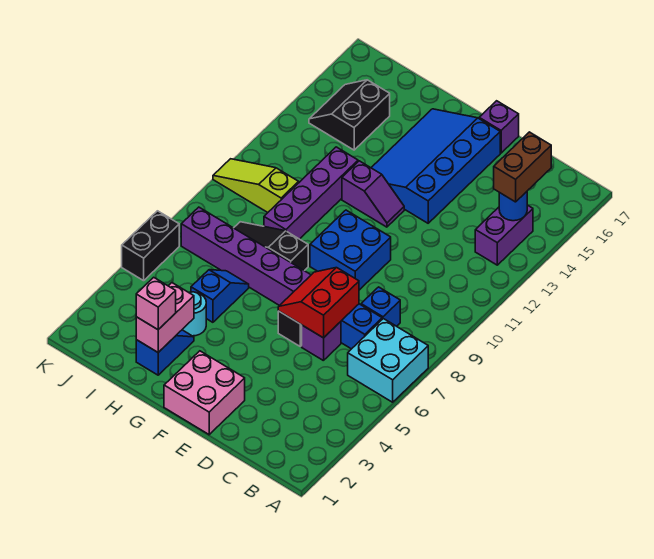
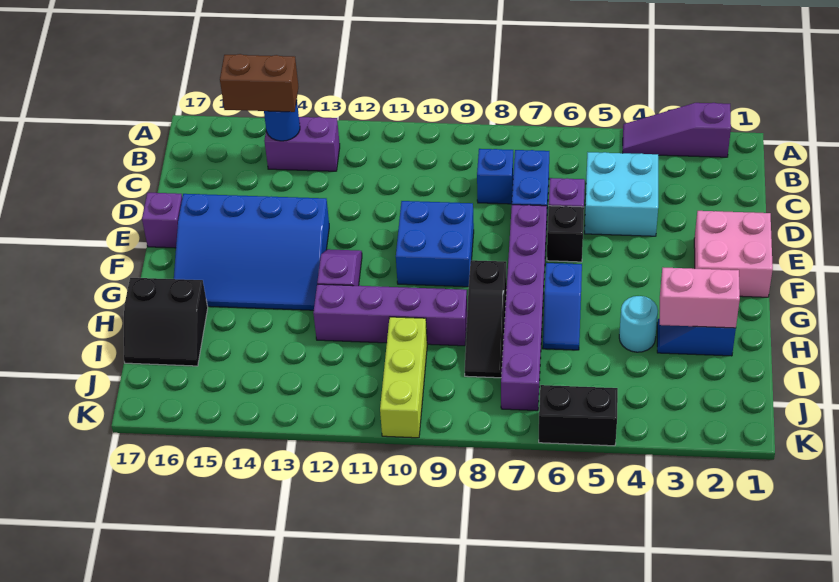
none -> purple 1x3 slope [623,103,731,157]
cyan 2x2 brick [348,319,428,402] -> cyan 2x2 brick moved to [585,152,658,236]
red 2x2 slope [278,268,359,338] -> none
pink 1x1 brick [136,277,176,330] -> none
blue 1x2 slope [191,270,249,322] -> blue 1x2 slope turned to [543,263,582,350]
lime 1x3 slope [213,159,299,212] -> lime 1x3 brick [380,317,427,438]
black 2x2 slope [309,80,390,150] -> black 2x2 slope moved to [124,278,208,366]

